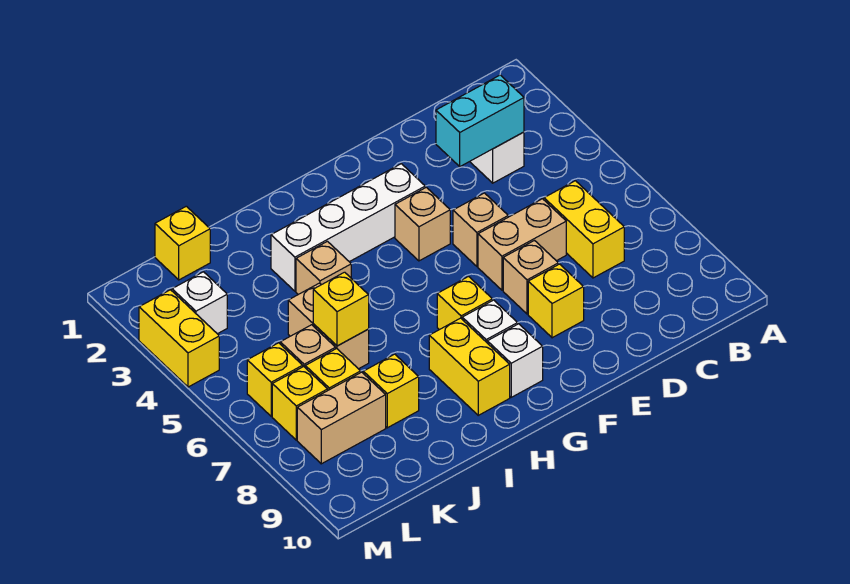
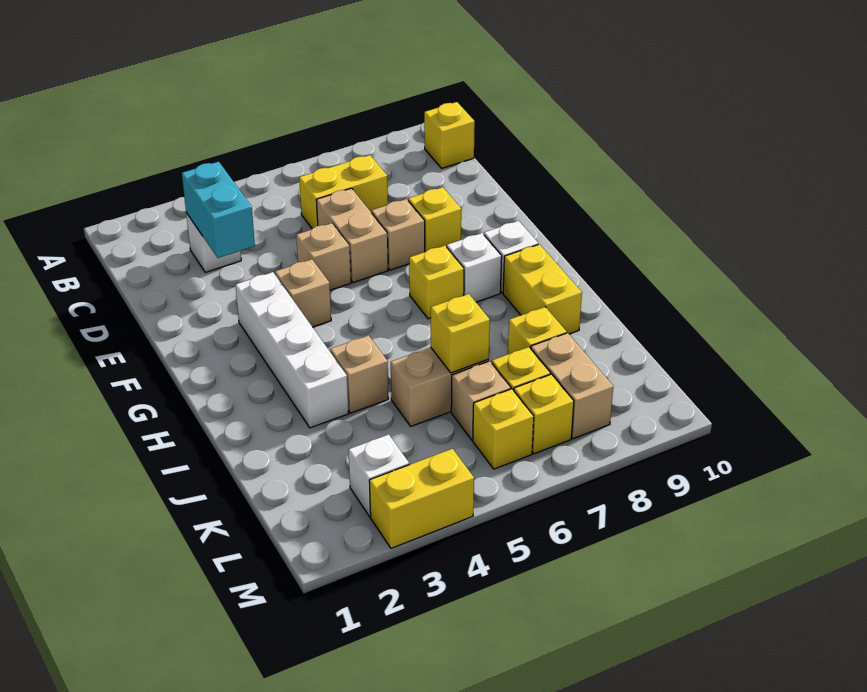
yellow 1x2 brick [429,318,510,415] -> yellow 1x2 brick turned to [503,244,582,334]
yellow 1x1 brick [155,206,210,280] -> yellow 1x1 brick moved to [424,102,475,168]

